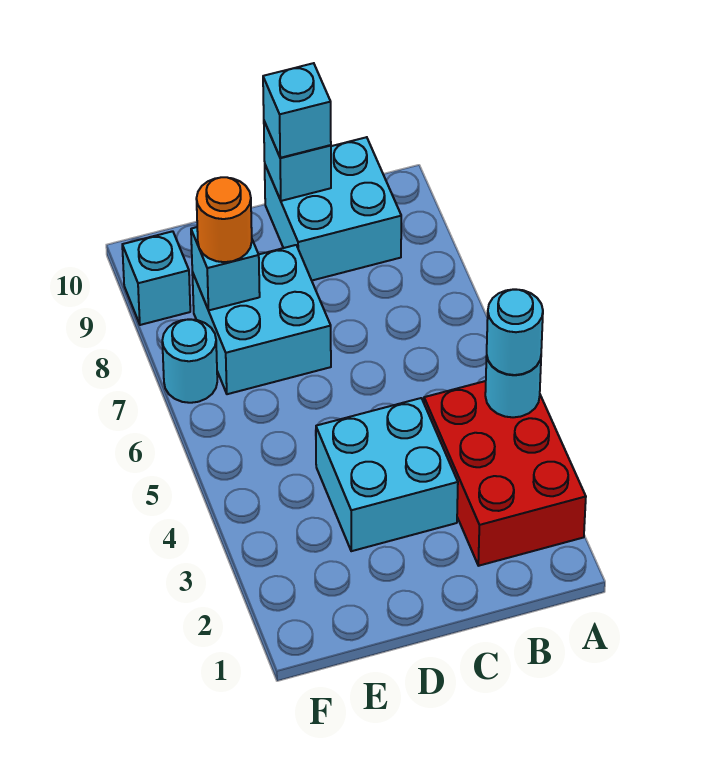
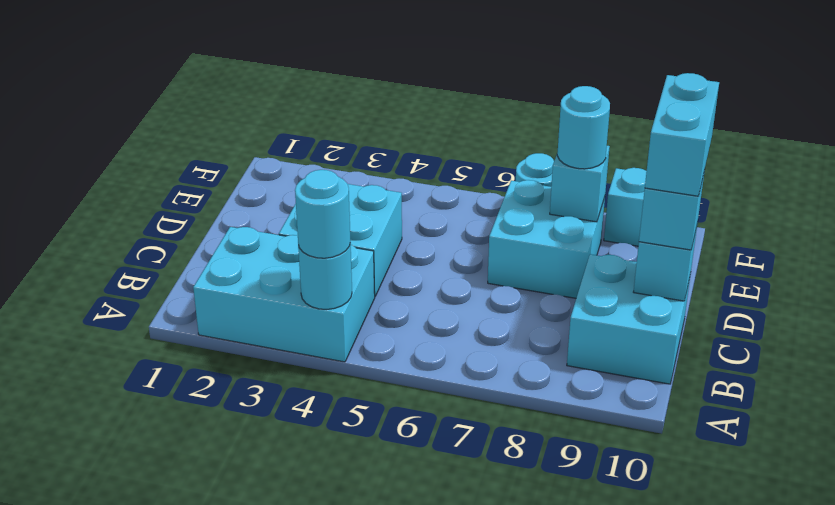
red 2x3 brick [424,381,586,566] -> cyan 2x3 brick [193,227,375,362]
none -> cyan 1x2 brick [645,73,719,196]
orange 1x1 round brick [196,177,252,262] -> cyan 1x1 round brick [557,86,610,169]

